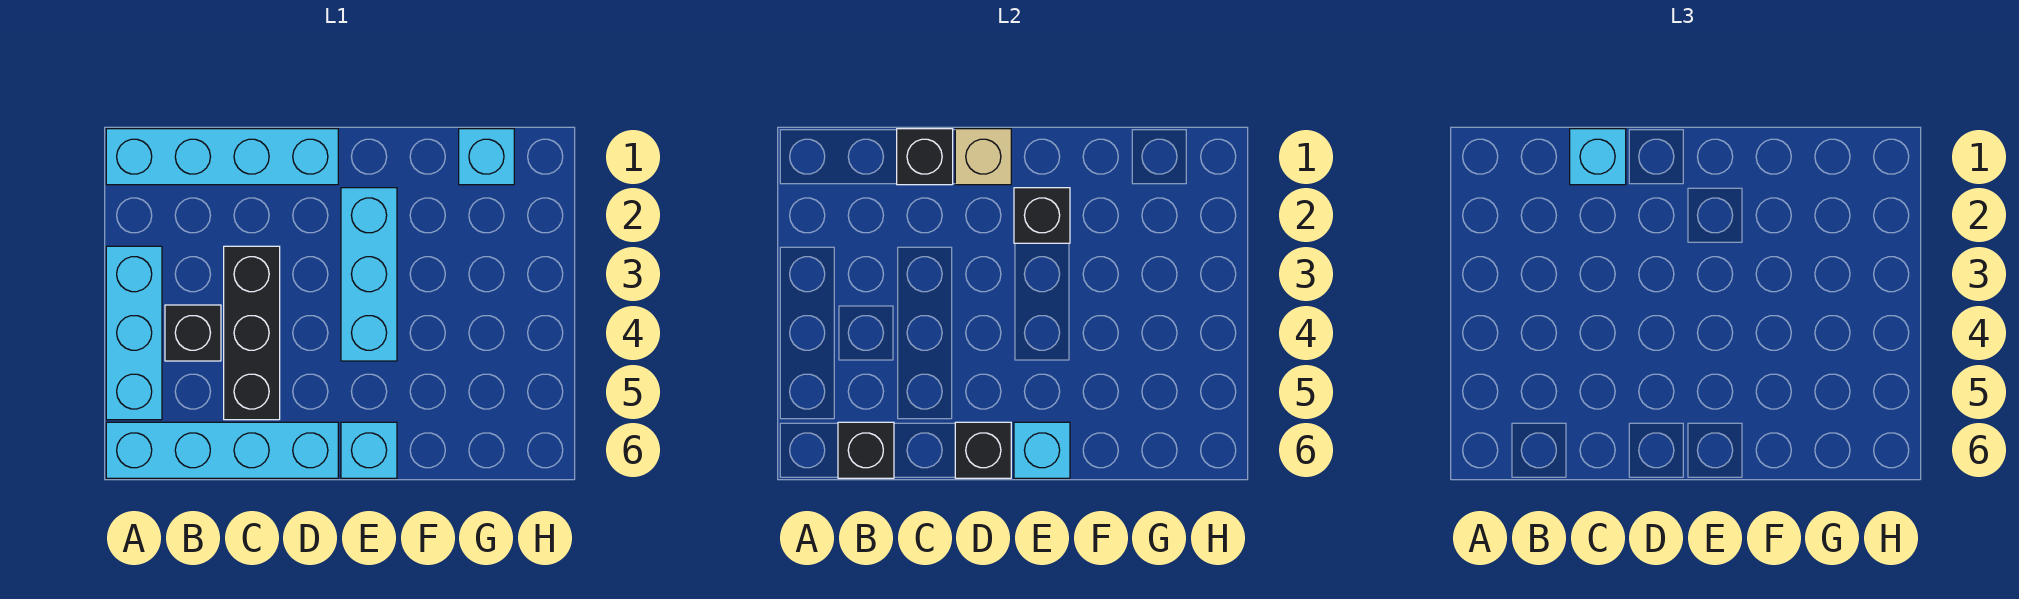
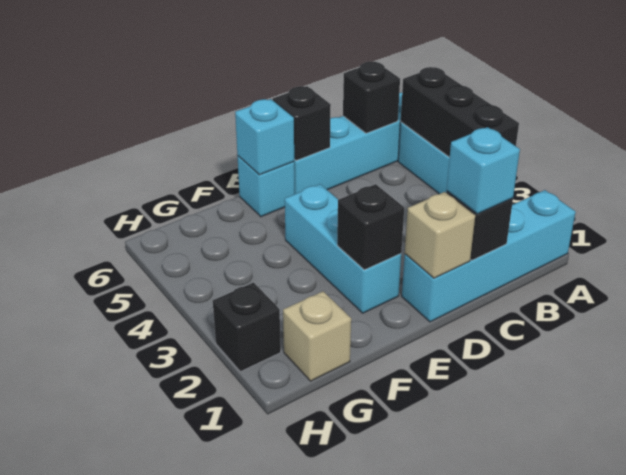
black 1x1 brick [165,305,221,361] -> black 1x1 brick moved to [213,283,281,371]
black 1x3 brick [224,246,280,420] -> black 1x3 brick moved to [401,67,519,157]
cyan 1x1 brick [459,129,514,185] -> tan 1x1 brick [283,291,351,381]

